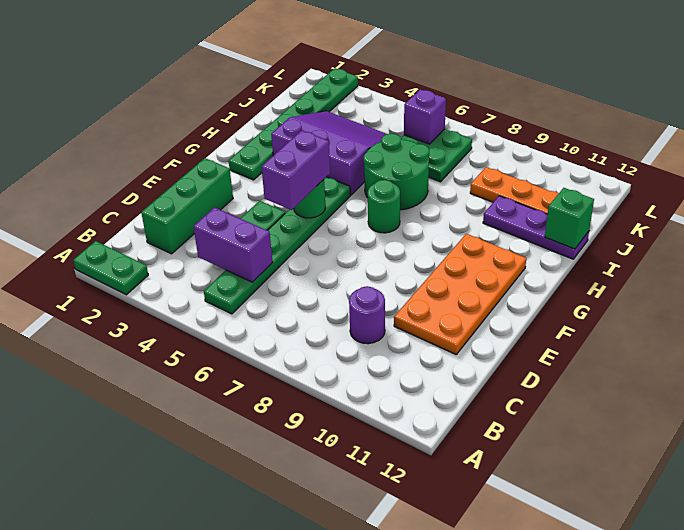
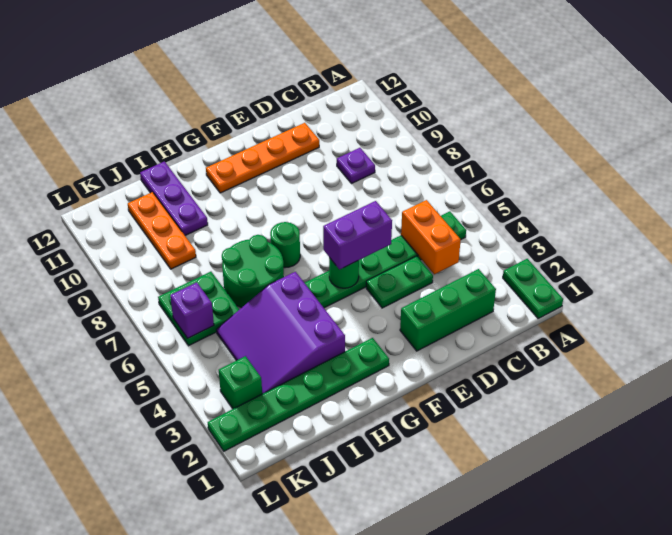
purple 1x2 brick [194,207,273,282] -> orange 1x2 brick [401,200,461,274]
purple 1x1 round brick [349,286,385,344] -> purple 1x1 plate [337,148,375,184]
orange 2x4 plate [394,234,526,354] -> orange 1x4 plate [206,123,319,193]
green 1x1 brick [545,188,594,249] -> green 1x1 brick moved to [219,356,262,409]

